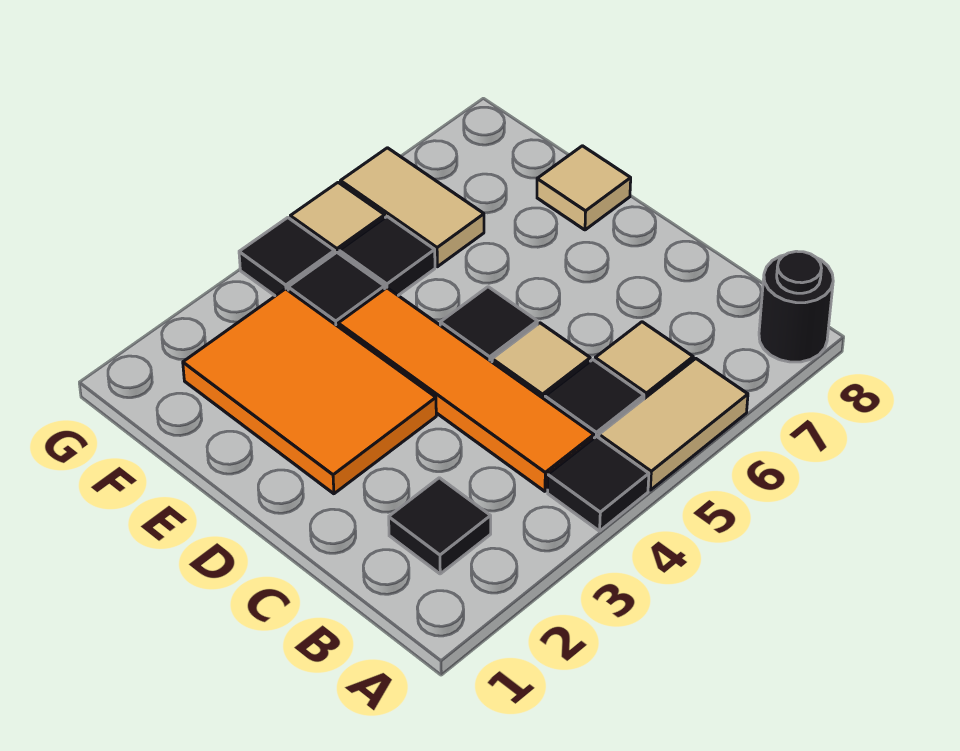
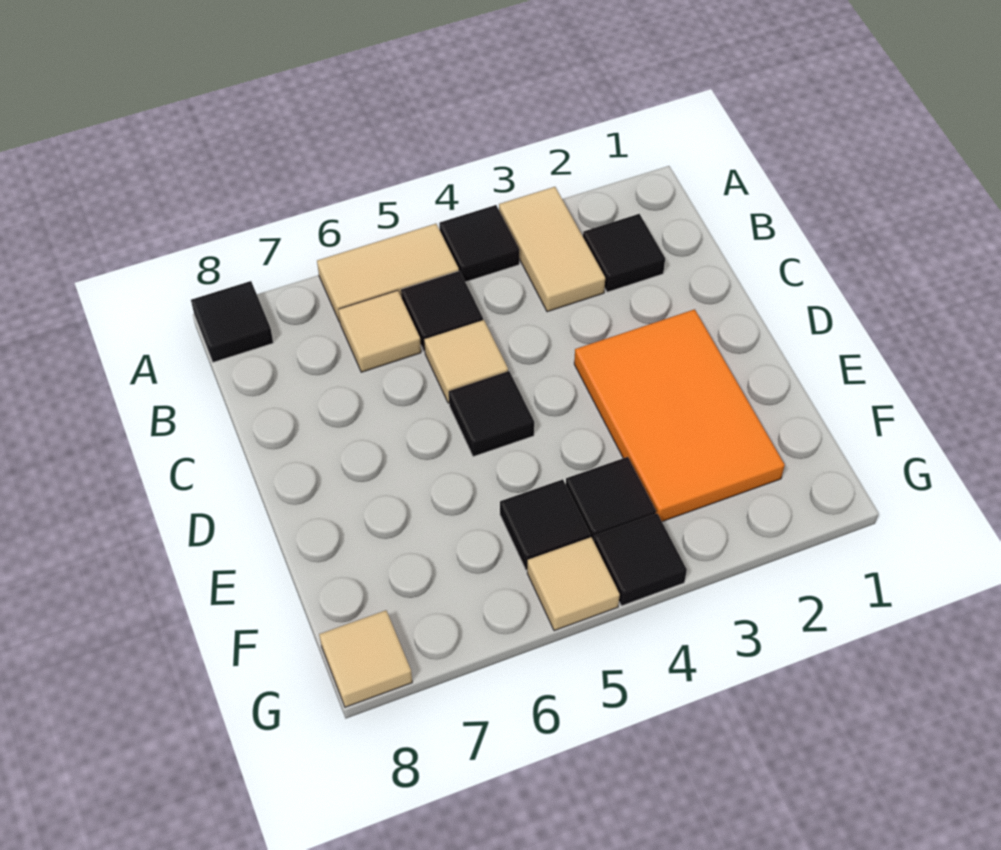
black 1x1 round brick [759,251,833,362] -> black 1x1 tile [191,281,273,362]
orange 1x4 tile [338,288,594,491] -> none
tan 1x1 tile [537,146,631,230] -> tan 1x1 tile moved to [319,610,412,707]
tan 1x2 tile [341,148,484,267] -> tan 1x2 tile moved to [499,187,605,312]

